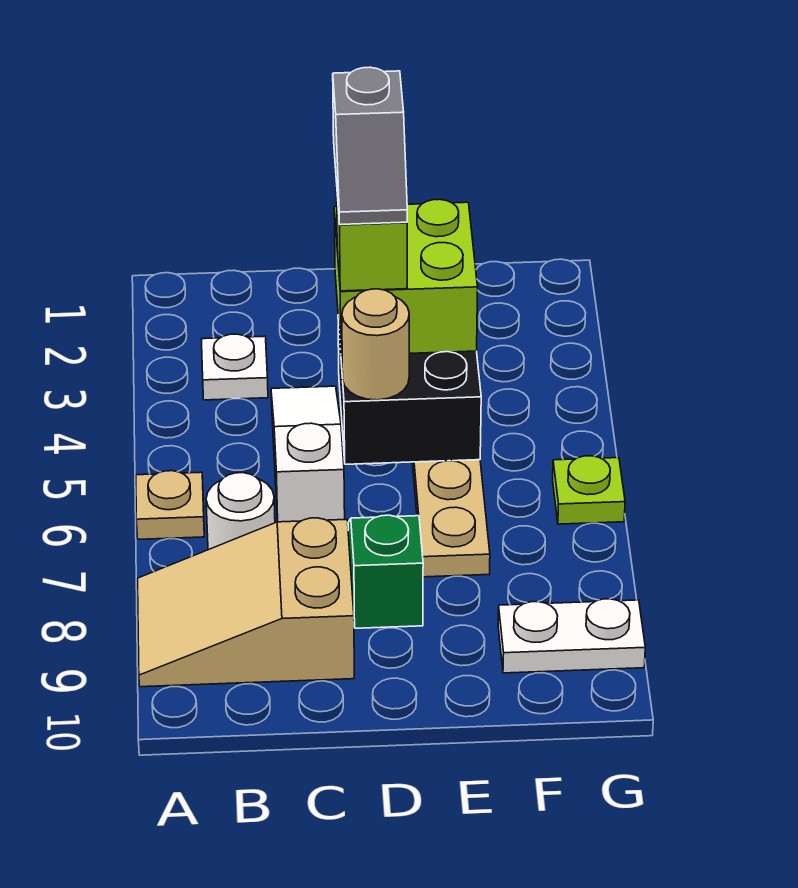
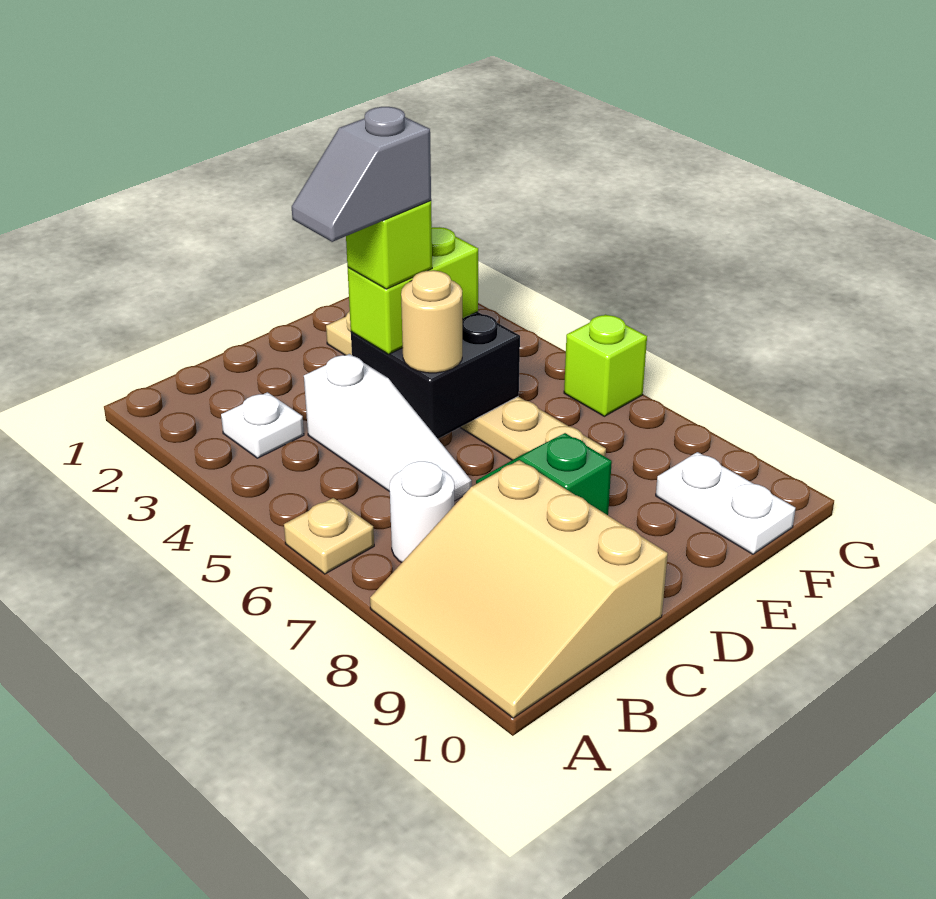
tan 2x3 slope [138,518,354,687] -> tan 3x3 slope [370,460,668,718]
white 1x3 slope [271,386,345,522] -> white 1x3 slope turned to [304,354,472,501]
lime 2x2 brick [334,199,478,356] -> lime 1x2 brick [348,227,478,354]
grey 1x2 slope [333,67,407,225] -> grey 1x2 slope turned to [292,107,431,242]
white 1x2 plate [498,599,645,673] -> white 1x2 plate turned to [656,452,795,554]
lime 1x1 plate [553,456,625,524] -> lime 1x1 brick [564,314,647,416]

